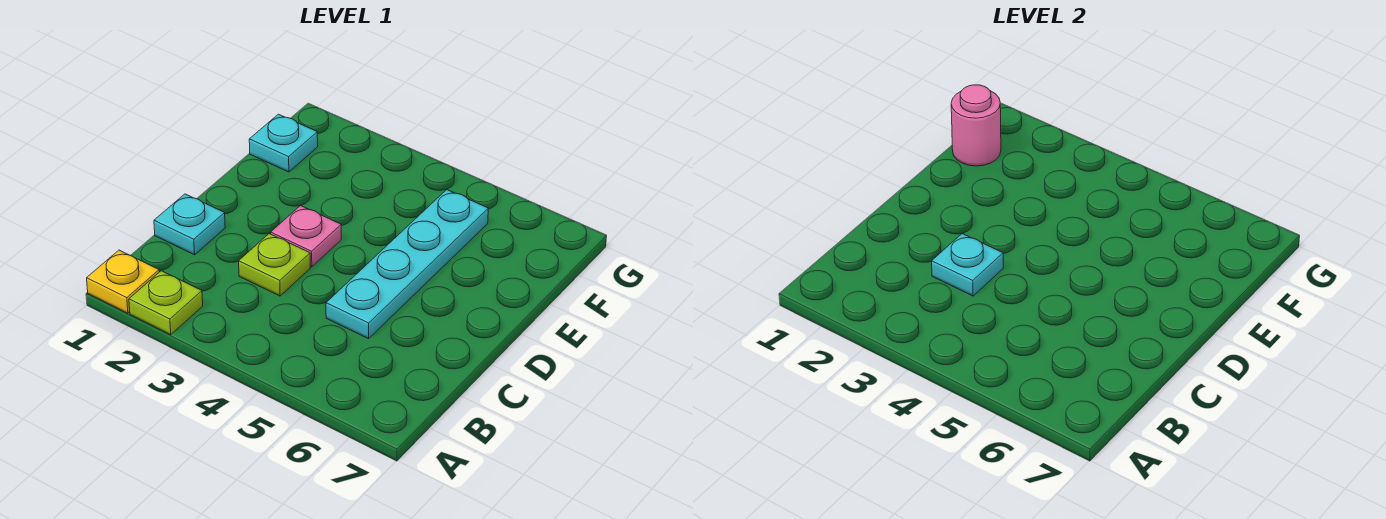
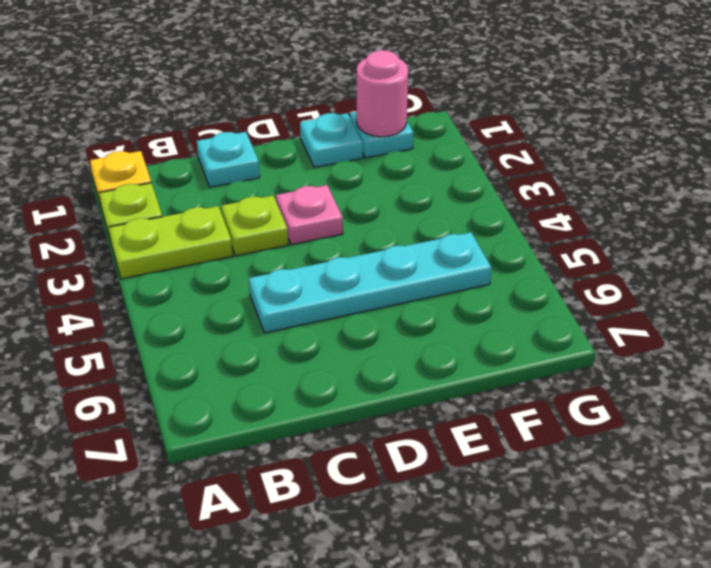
none -> lime 1x2 plate [109,206,233,279]
cyan 1x1 plate [932,233,1003,296] -> cyan 1x1 plate moved to [300,113,363,167]

